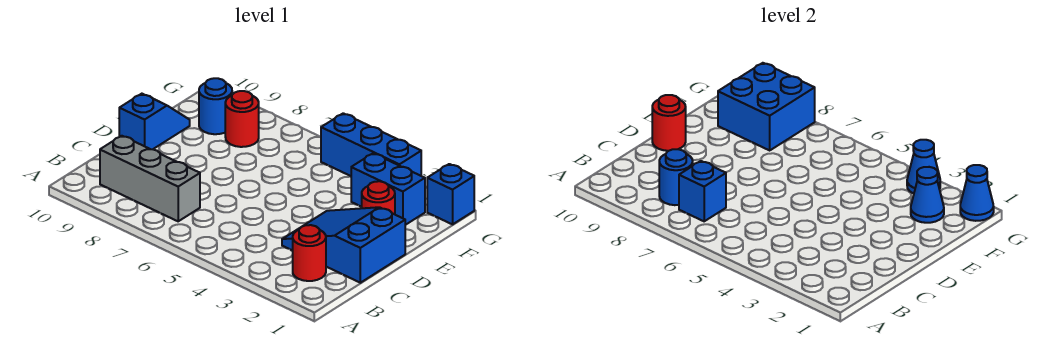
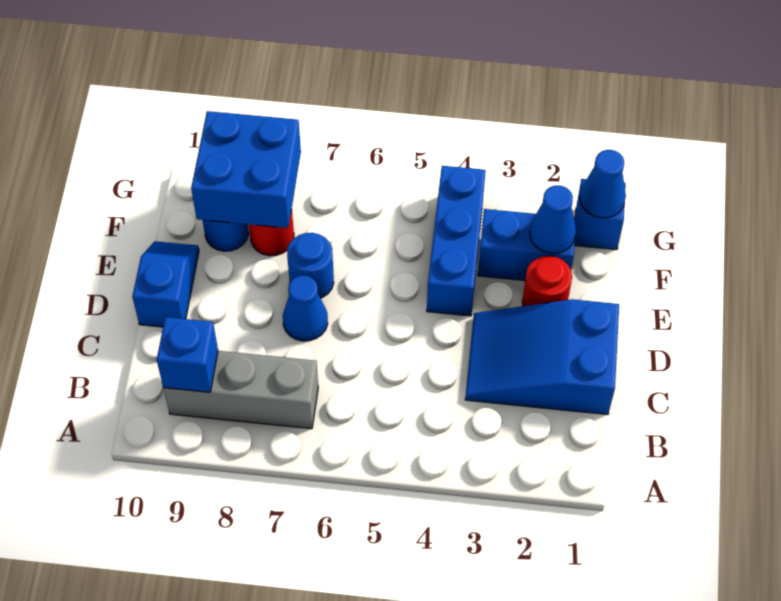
red 1x1 round brick [293,225,326,281] -> none
blue 1x1 brick [679,161,726,221] -> blue 1x1 brick moved to [157,317,218,392]
blue 1x1 round brick [659,149,693,205] -> blue 1x1 round brick moved to [287,233,334,298]
red 1x1 round brick [652,95,686,151] -> none
blue 1x3 brick [321,113,421,176] -> blue 1x3 brick turned to [427,166,486,316]
blue 1x1 cone [907,140,940,194] -> blue 1x1 cone moved to [283,276,328,341]

